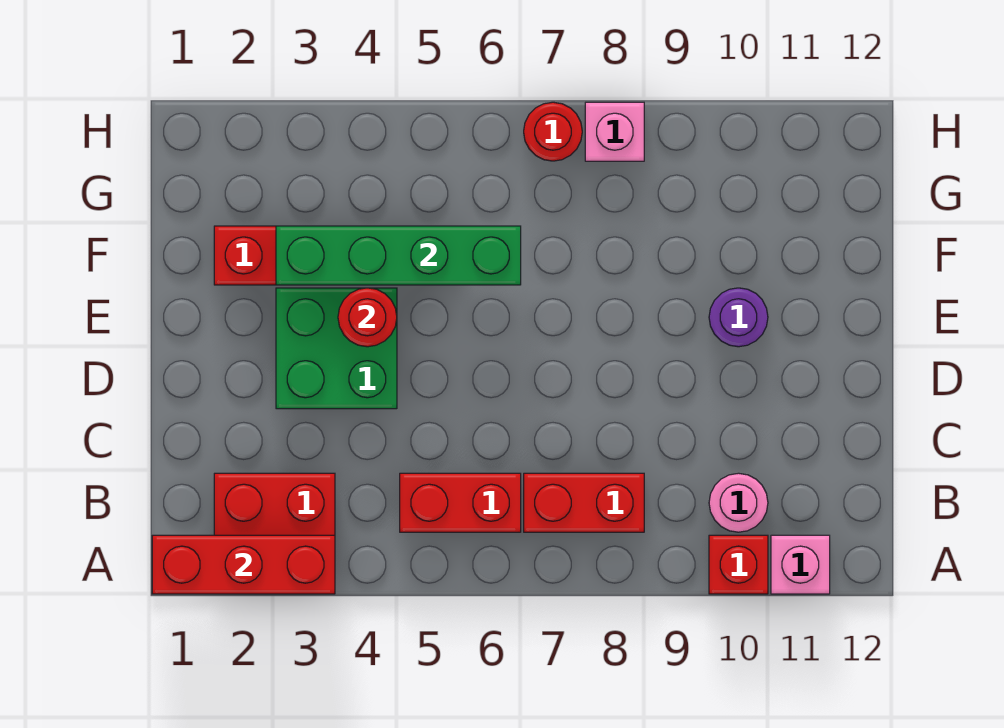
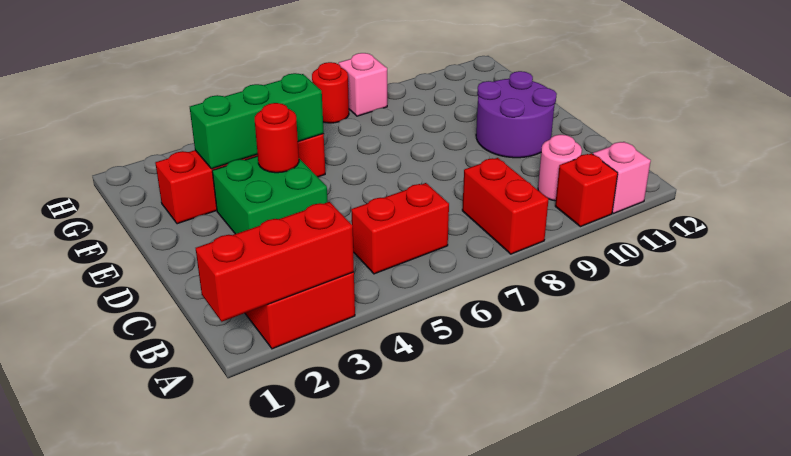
red 1x2 brick [524,473,644,532] -> red 1x2 brick turned to [462,158,549,254]
purple 1x1 round brick [709,288,768,347] -> purple 2x2 round brick [476,71,557,158]
green 1x4 brick [276,226,521,285] -> green 1x3 brick [190,73,324,169]

